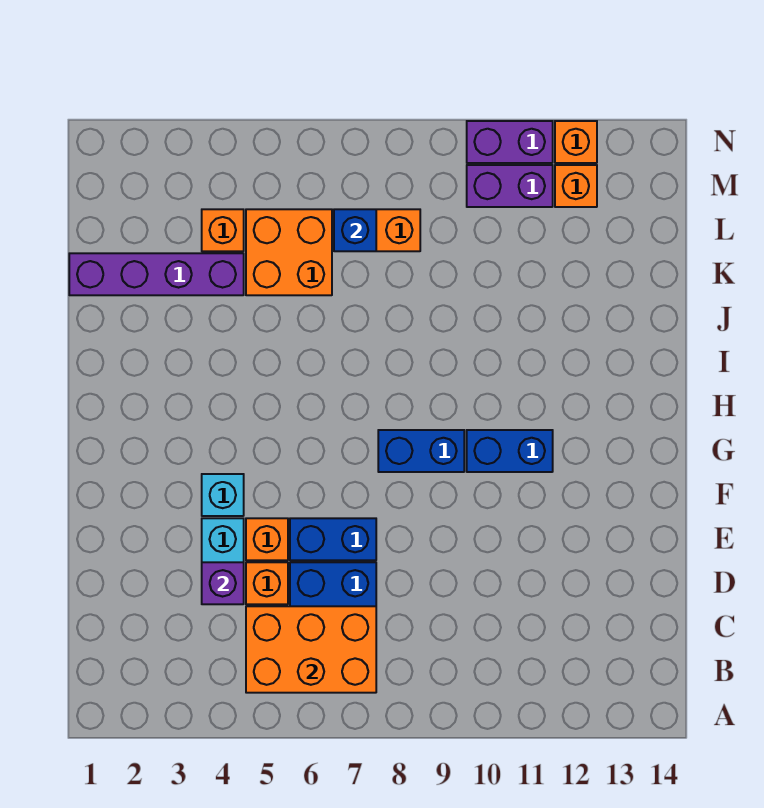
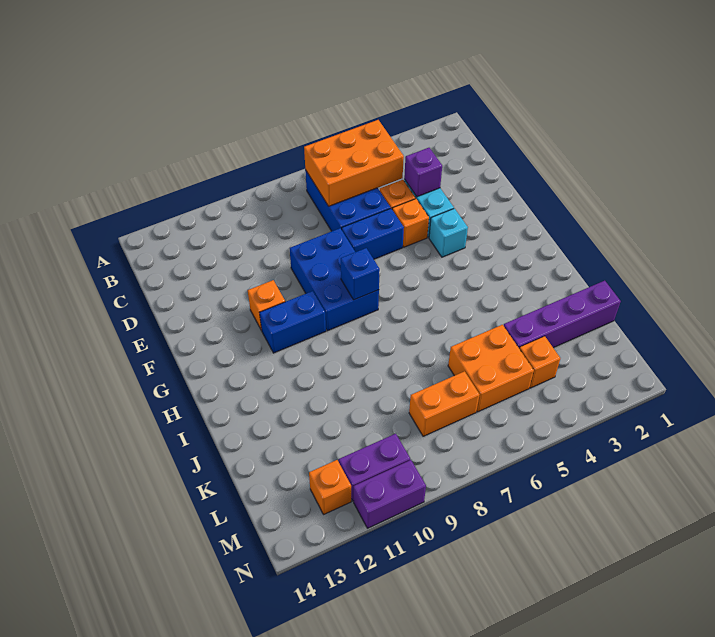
blue 1x2 brick [378,430,464,472] -> blue 2x3 brick [290,228,379,331]
blue 1x1 brick [334,209,376,251] -> blue 1x1 brick moved to [341,248,380,300]
orange 1x1 brick [555,121,597,163] -> orange 1x1 brick moved to [248,280,285,331]

